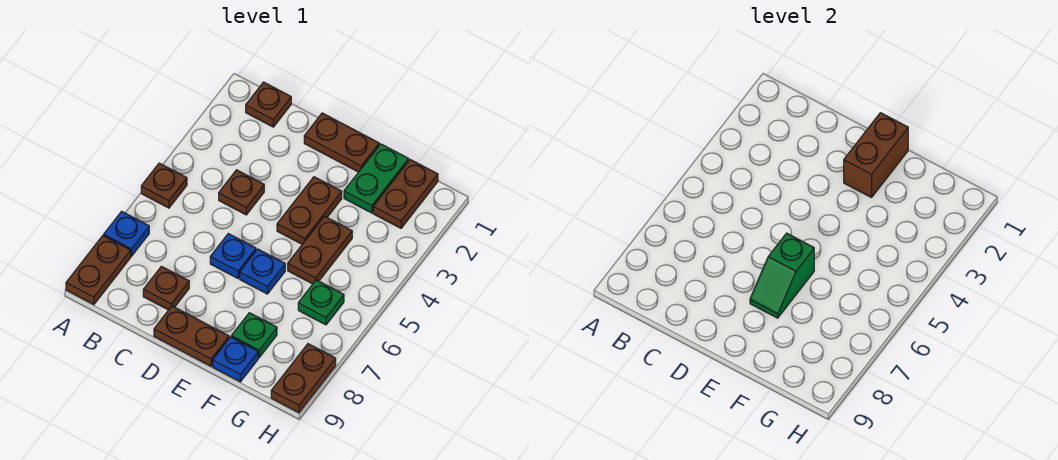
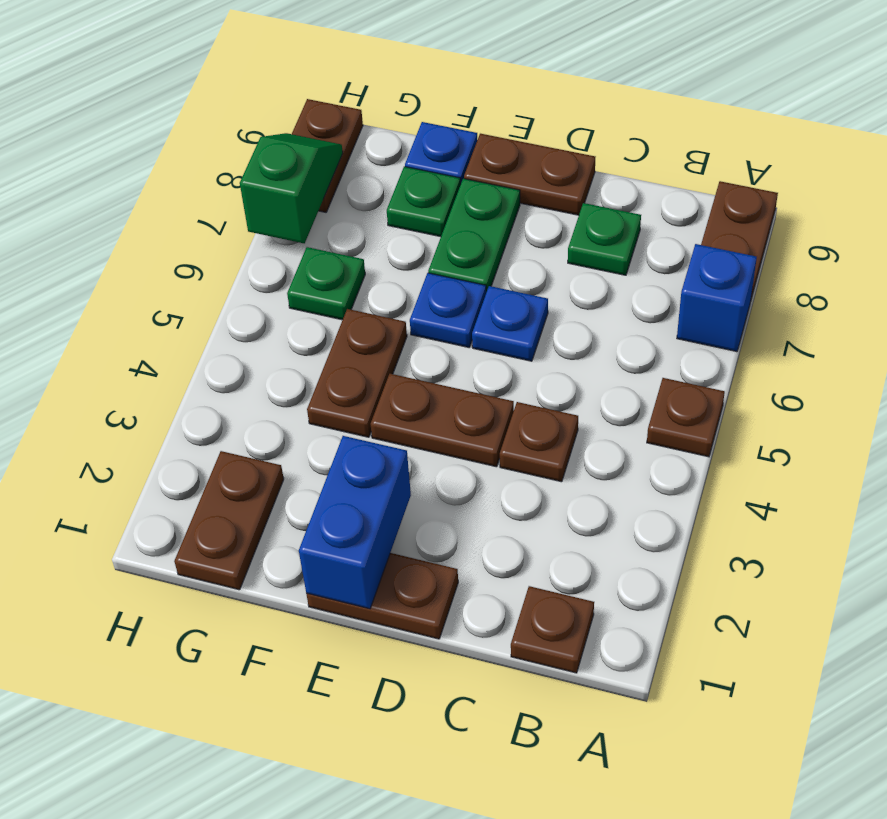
blue 1x1 plate [104,211,149,256] -> blue 1x1 brick [677,244,757,351]
brown 1x1 plate [143,266,189,310] -> green 1x1 plate [568,203,641,275]
brown 1x2 brick [844,113,908,198] -> blue 1x2 brick [299,436,411,609]
brown 1x2 plate [277,177,342,244] -> brown 1x2 plate turned to [371,374,514,467]
green 1x2 slope [750,233,814,318] -> green 1x2 slope moved to [240,133,343,243]
green 1x2 plate [344,144,409,213] -> green 1x2 plate moved to [428,179,520,293]

